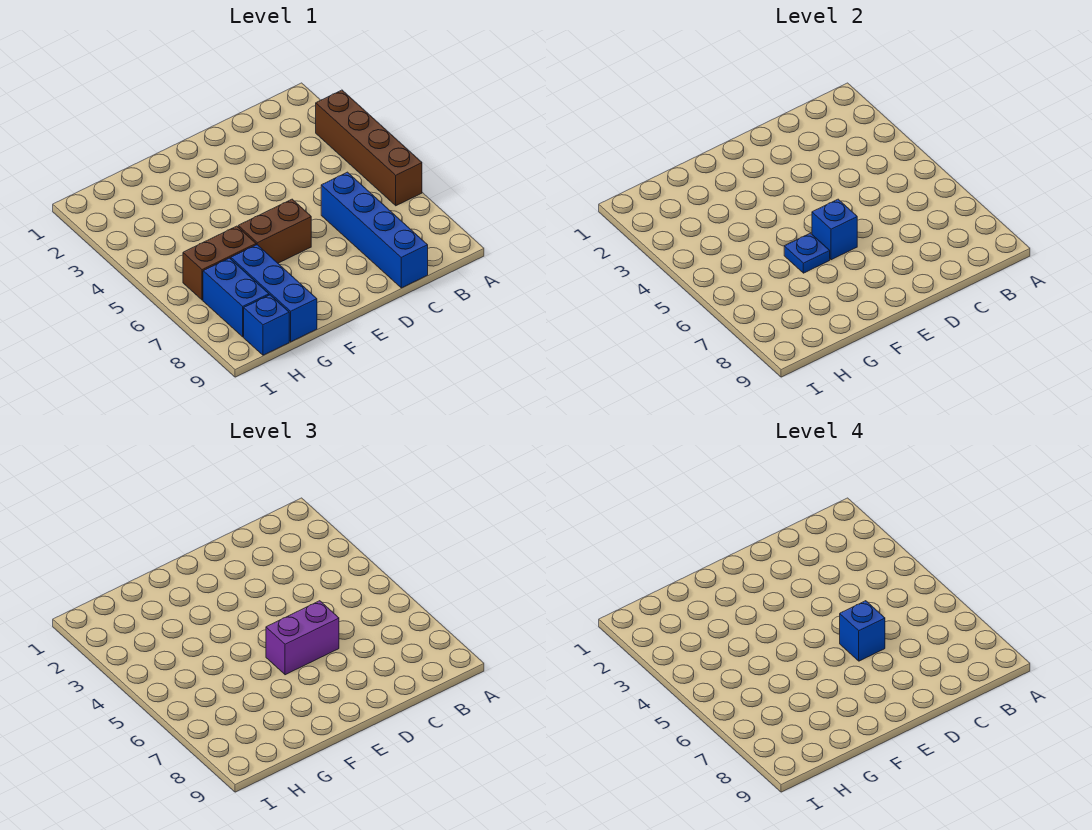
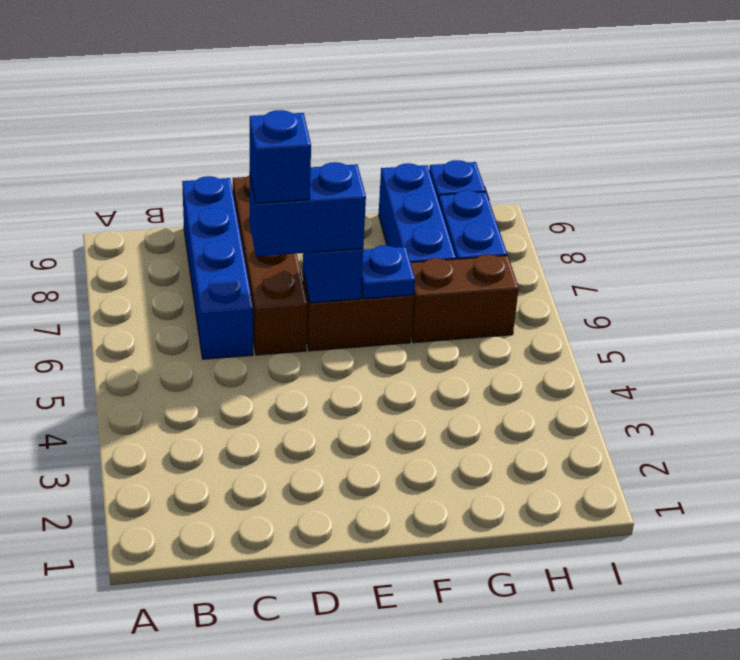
brown 1x4 brick [316,90,422,206] -> brown 1x4 brick moved to [233,175,307,355]
purple 1x2 brick [266,601,339,675] -> blue 1x2 brick [250,162,366,256]

